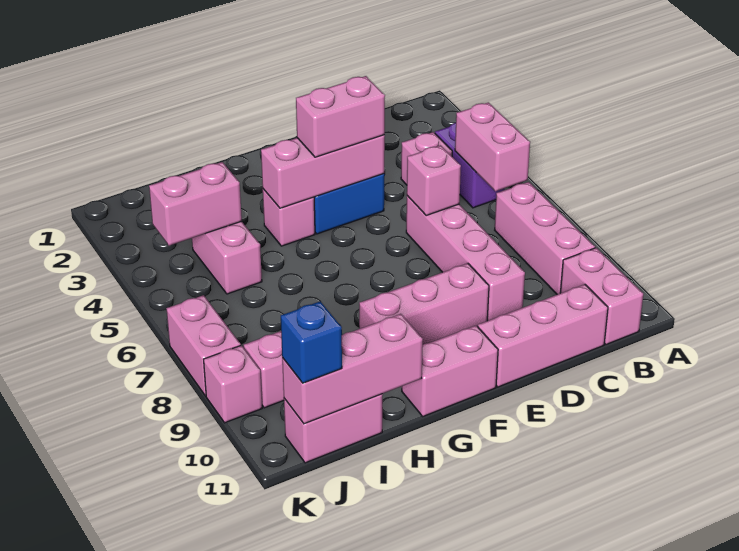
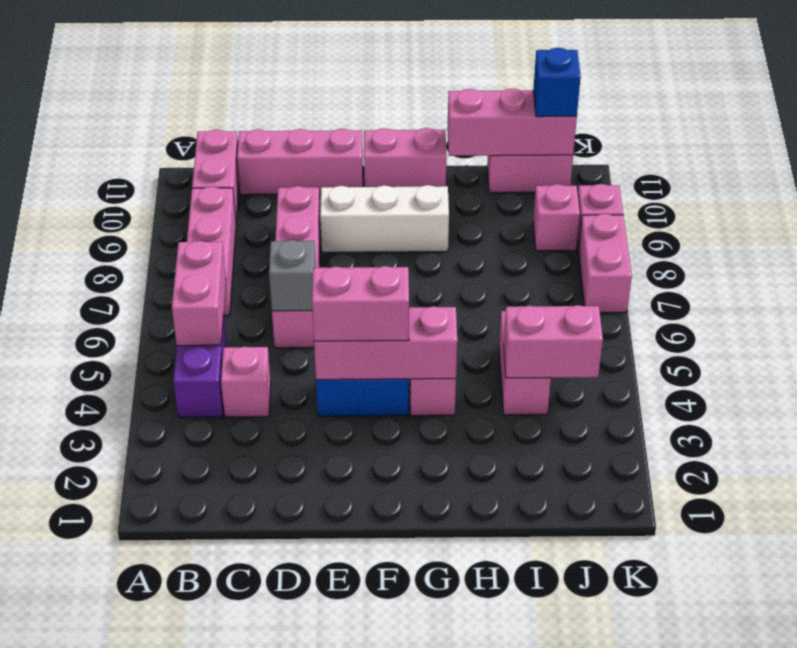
pink 1x1 brick [407,145,461,215] -> grey 1x1 brick [269,240,316,311]
pink 1x3 brick [359,263,489,345] -> white 1x3 brick [320,185,449,252]

